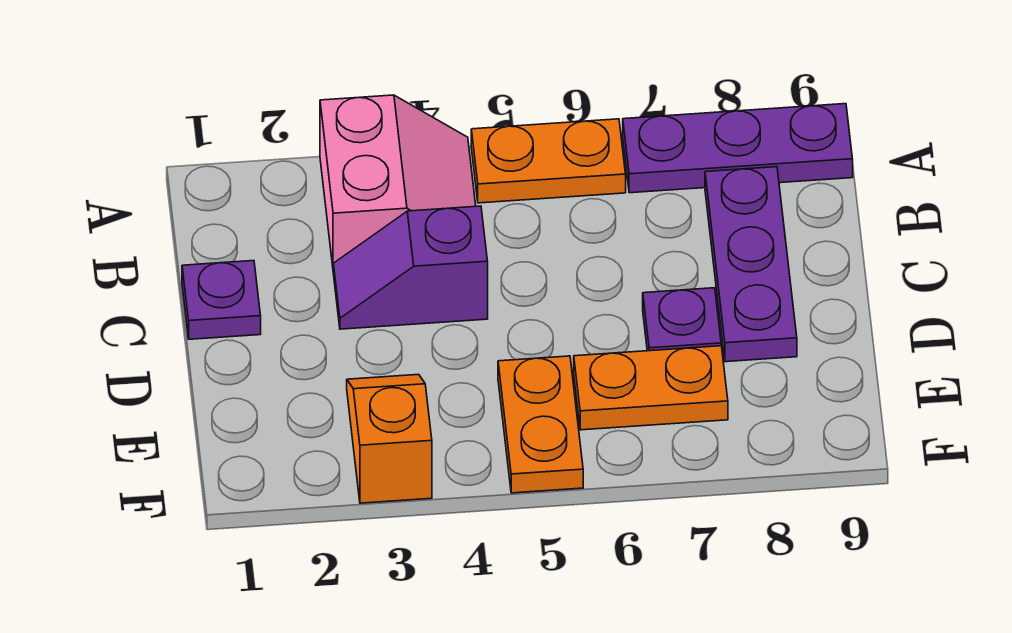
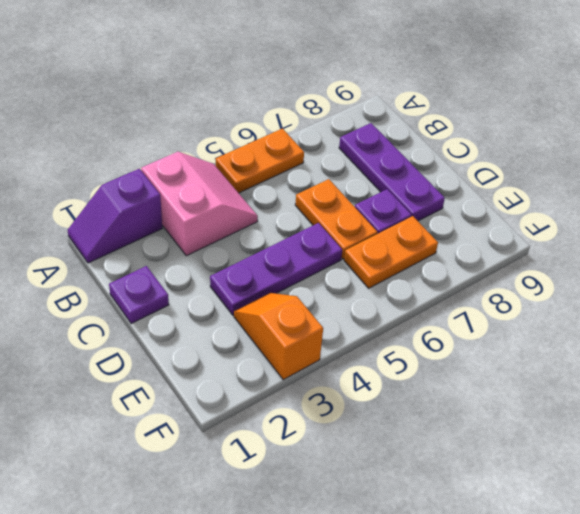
purple 1x3 plate [623,104,853,193] -> purple 1x3 plate moved to [210,223,342,315]
purple 1x2 slope [333,206,488,329] -> purple 1x2 slope moved to [68,168,162,263]
orange 1x2 plate [498,356,583,493] -> orange 1x2 plate moved to [295,179,377,259]

